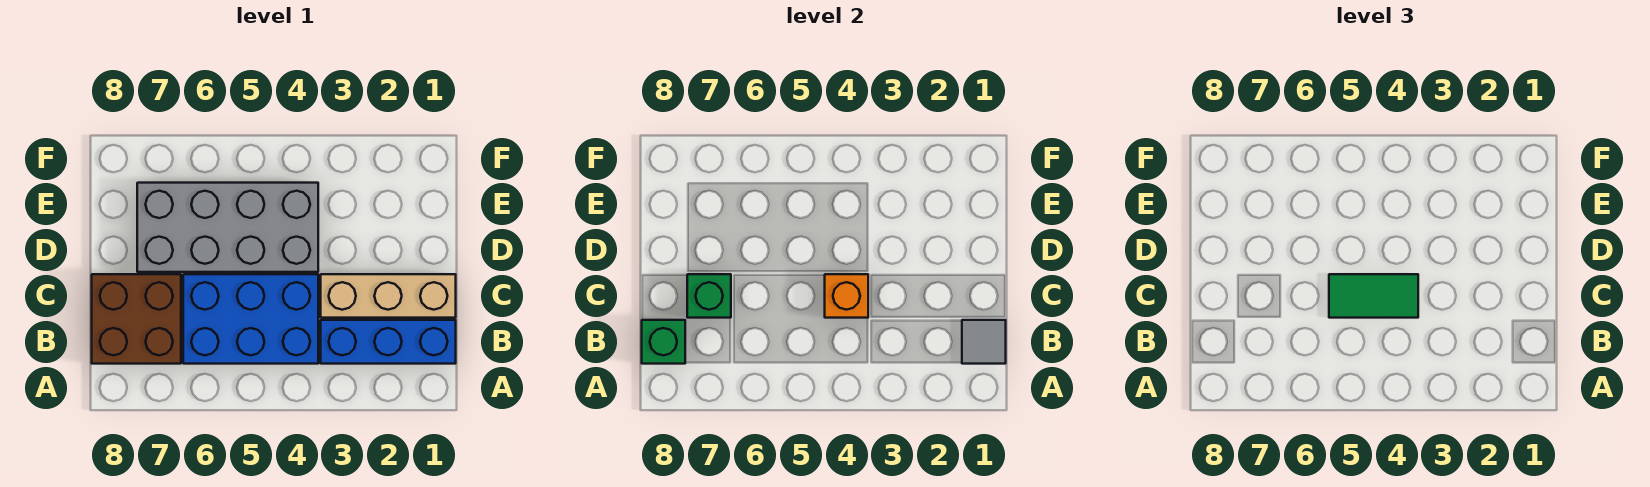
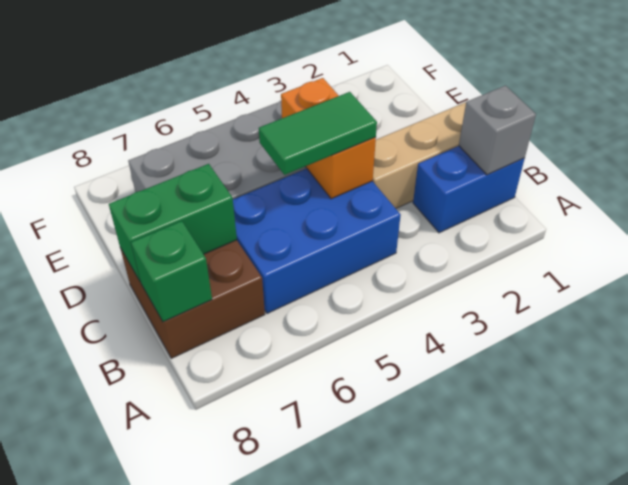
blue 1x3 brick [321,320,456,364] -> blue 1x2 brick [413,146,525,233]
grey 1x1 tile [962,320,1006,364] -> grey 1x1 brick [459,86,536,175]
orange 1x1 brick [825,274,868,318] -> orange 1x2 brick [281,78,376,199]
green 1x1 brick [687,274,731,318] -> green 1x2 brick [109,164,237,282]

